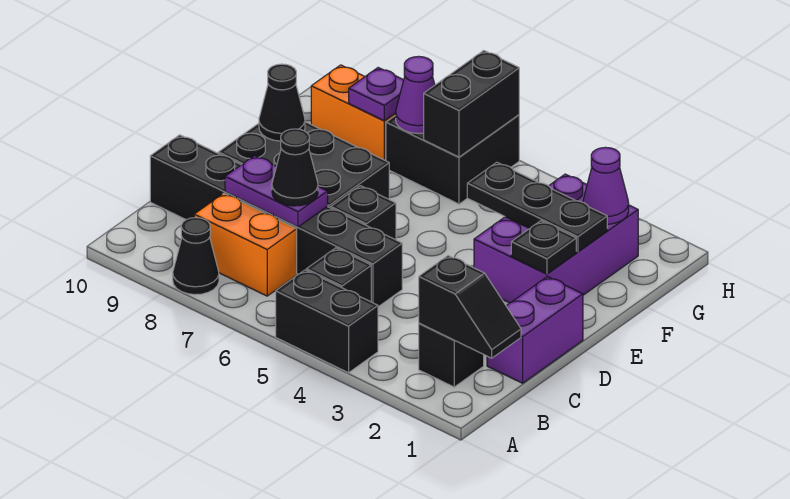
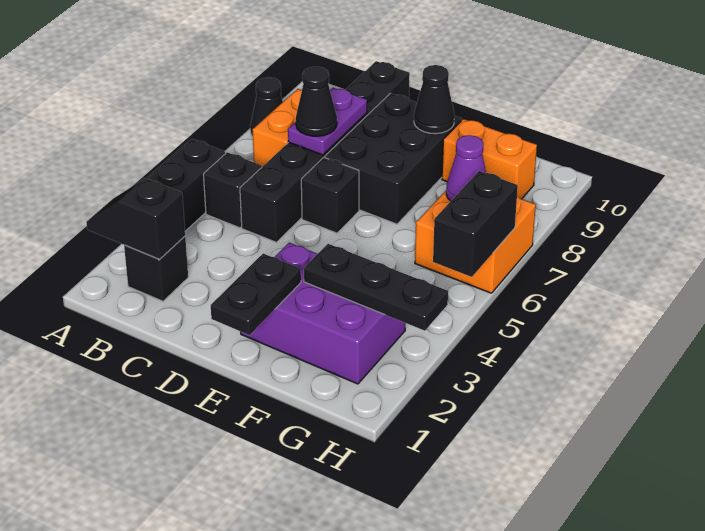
black 1x2 slope [419,256,521,358] -> black 1x2 slope turned to [86,178,185,259]
purple 1x2 brick [487,277,583,383] -> none
black 1x1 plate [511,221,576,274] -> black 1x2 plate [211,254,301,335]
black 1x3 plate [467,162,607,252] -> black 1x3 plate turned to [304,244,448,331]
purple 1x1 cone [583,147,629,224] -> none
black 2x2 brick [386,115,519,204] -> orange 2x2 brick [415,191,536,293]
black 1x2 brick [424,51,519,157] -> black 1x2 brick turned to [433,171,518,277]
orange 1x2 brick [311,65,396,161] -> orange 1x2 brick turned to [442,119,537,199]
purple 1x1 plate [349,68,404,120] -> none

